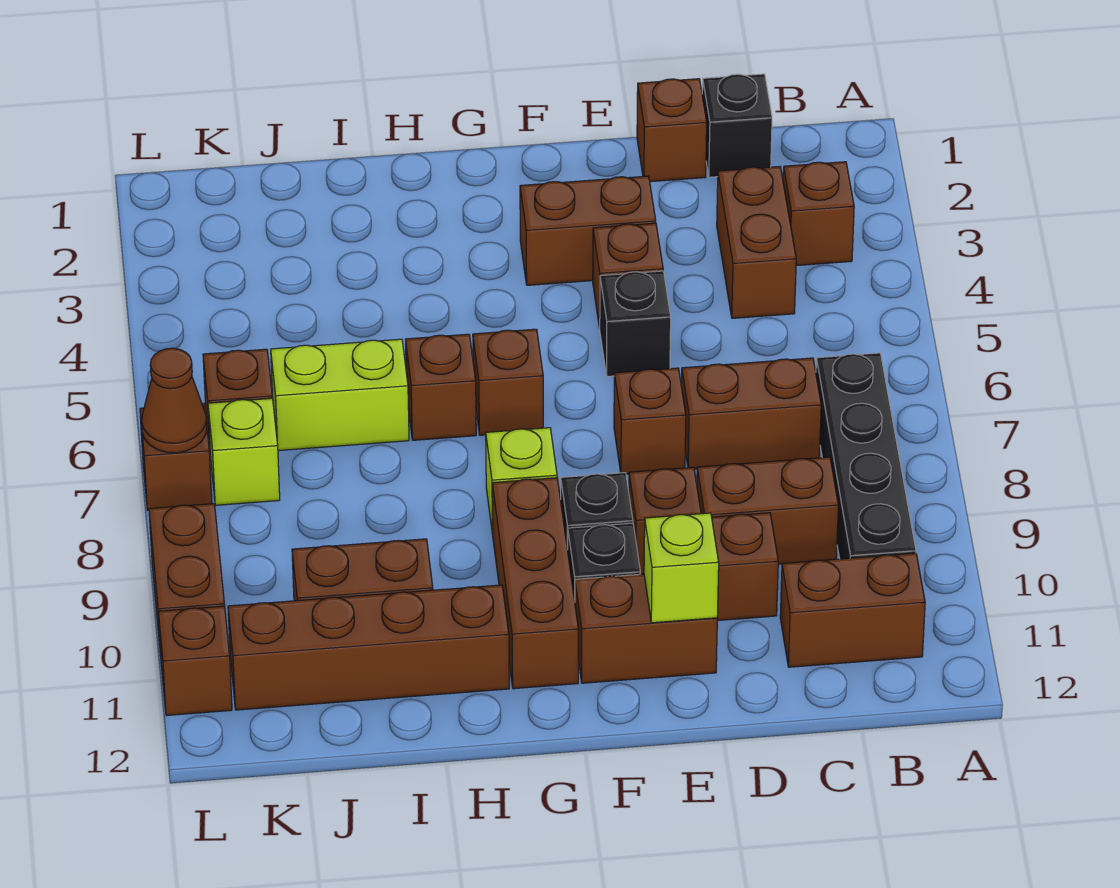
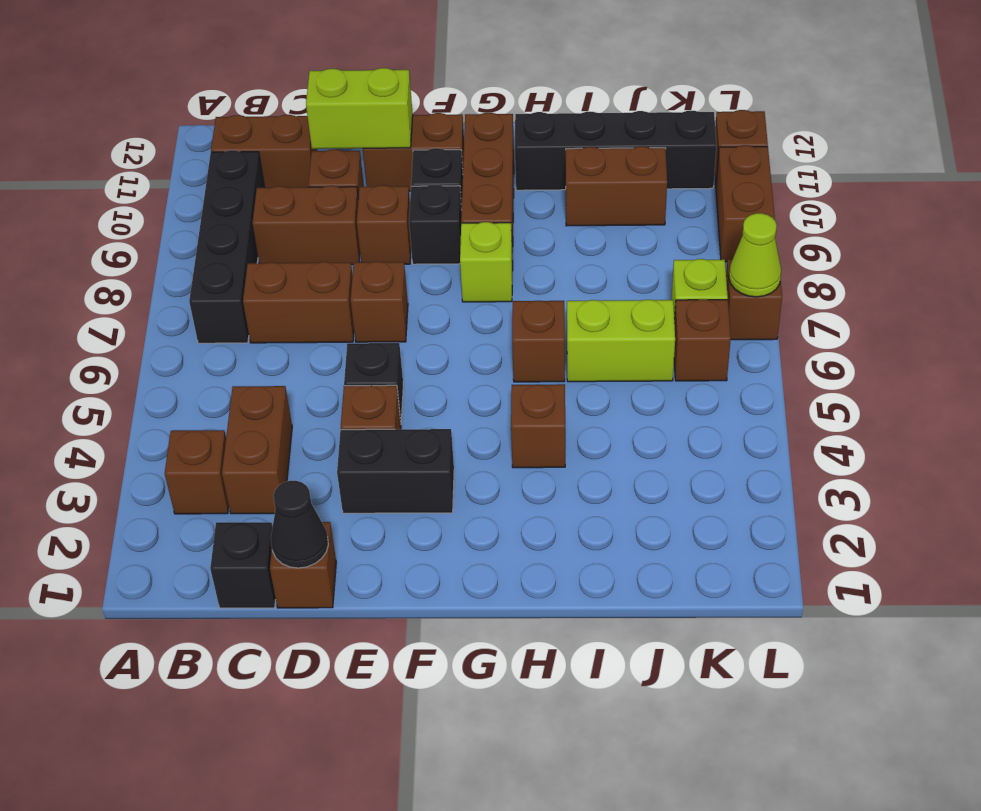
none -> black 1x1 cone [271,481,328,568]
brown 1x2 brick [520,176,656,285] -> black 1x2 brick [337,429,454,513]
lime 1x1 brick [644,513,719,623] -> lime 1x2 brick [306,68,413,149]
brown 1x1 brick [473,329,543,435] -> brown 1x1 brick moved to [511,384,565,468]
brown 1x4 brick [228,585,509,710] -> black 1x4 brick [515,111,717,190]
brown 1x1 cone [142,348,207,453] -> lime 1x1 cone [729,213,781,297]

